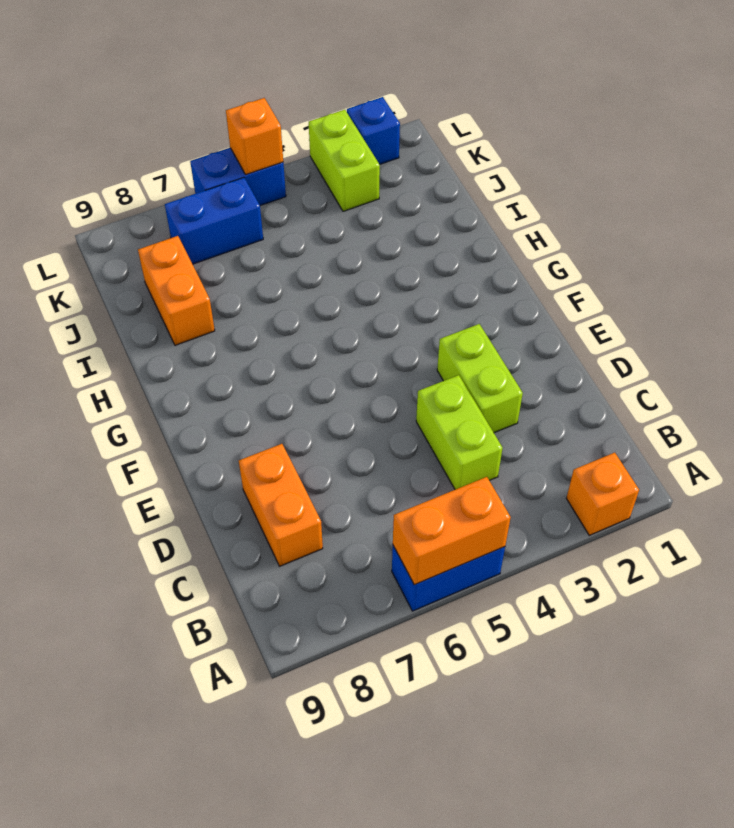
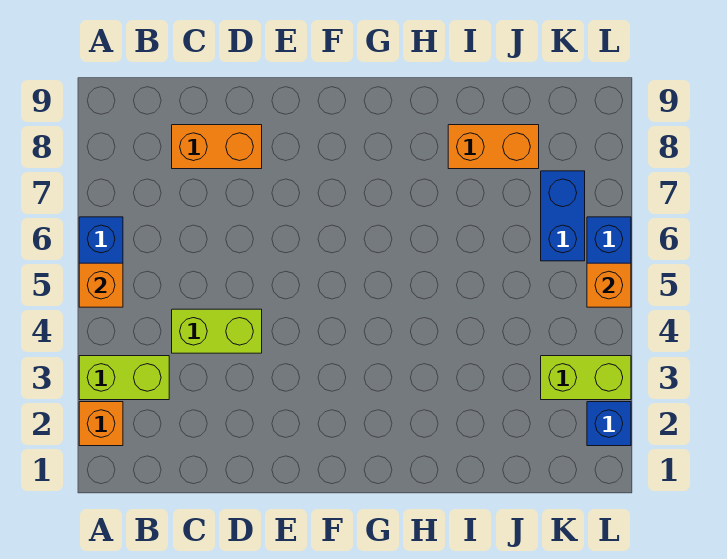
orange 1x2 brick [393,477,511,585] -> orange 1x1 brick [79,263,123,307]
lime 1x2 brick [437,324,523,433] -> lime 1x2 brick moved to [79,356,169,400]

